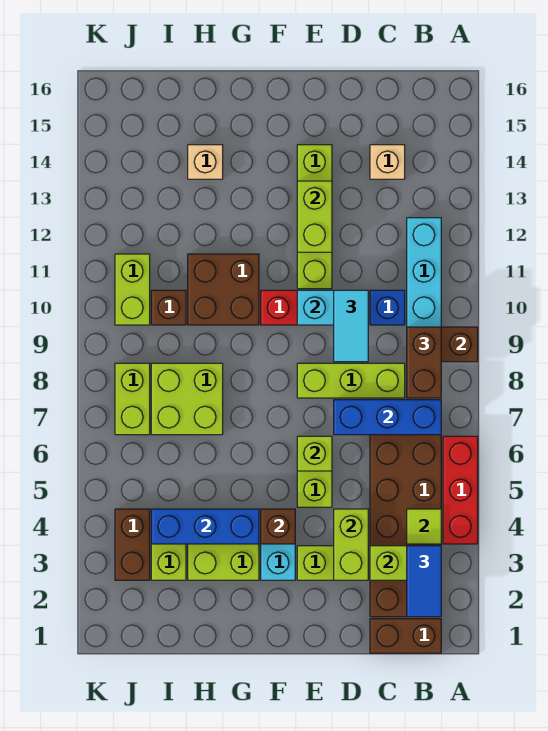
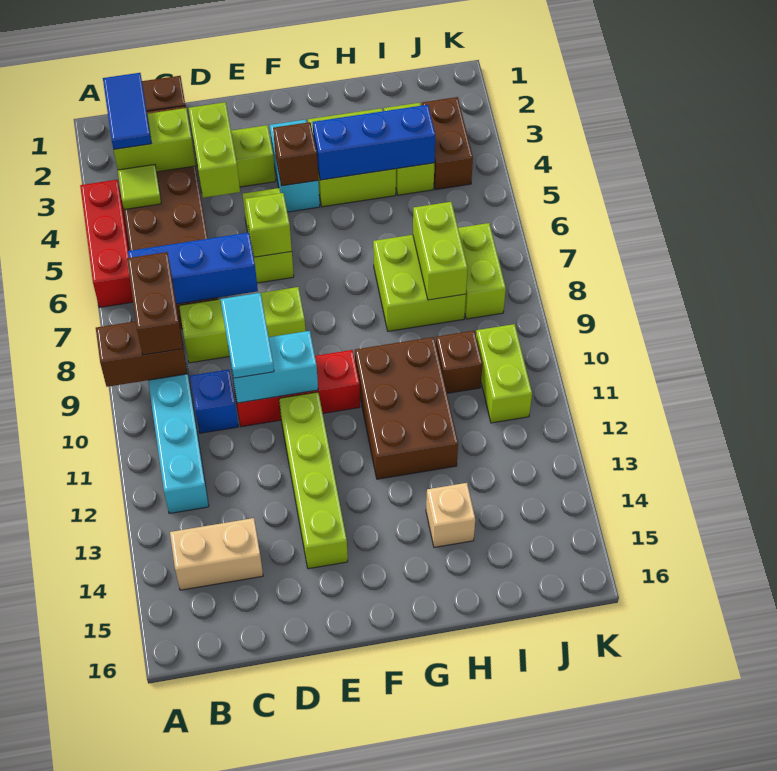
tan 1x1 brick [370,145,405,179] -> tan 1x2 brick [170,518,263,590]
lime 1x2 brick [297,181,332,252] -> lime 1x2 brick moved to [413,202,468,300]
brown 2x2 brick [188,254,259,325] -> brown 2x3 brick [355,337,458,479]

